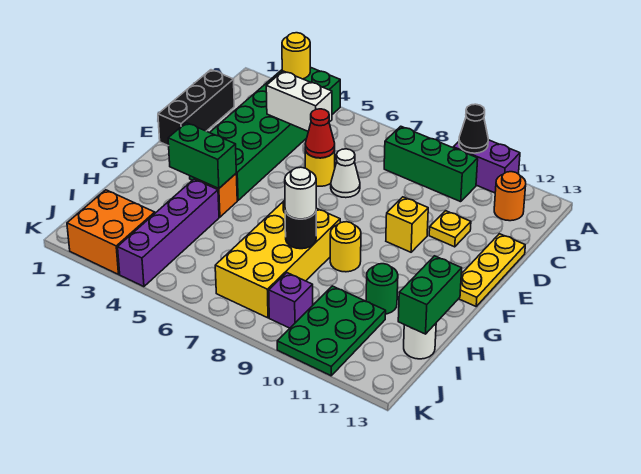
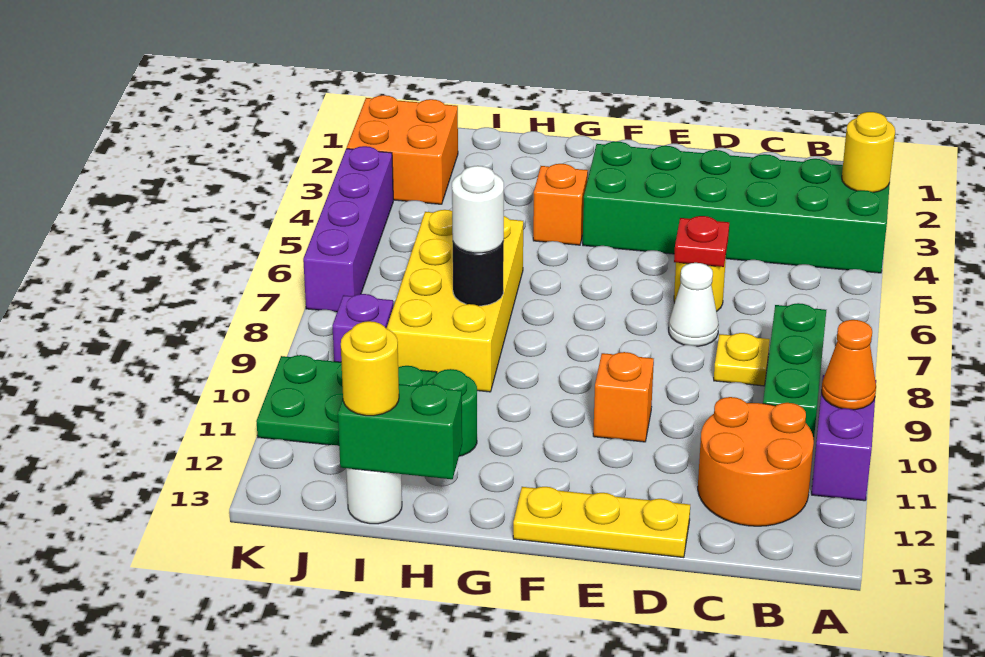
black 1x1 cone [459,104,488,153] -> orange 1x1 cone [821,320,876,410]
orange 1x1 round brick [494,172,526,221] -> orange 2x2 round brick [698,397,814,526]
black 1x3 brick [158,70,234,146] -> none
white 1x2 brick [266,71,332,131] -> none
red 1x1 cone [305,109,335,158] -> red 1x1 plate [674,216,729,267]
yellow 1x1 plate [429,211,471,247] -> yellow 1x1 plate moved to [714,333,770,386]
yellow 1x1 brick [386,197,428,252] -> orange 1x1 brick [593,352,654,442]
green 1x2 brick [168,123,236,189] -> none
yellow 2x4 brick [215,200,340,318] -> yellow 2x4 brick turned to [387,210,523,392]
yellow 1x1 round brick [330,222,361,272] -> yellow 1x1 round brick moved to [341,321,399,416]
purple 1x4 brick [118,179,219,287] -> purple 1x4 brick turned to [303,146,393,312]

